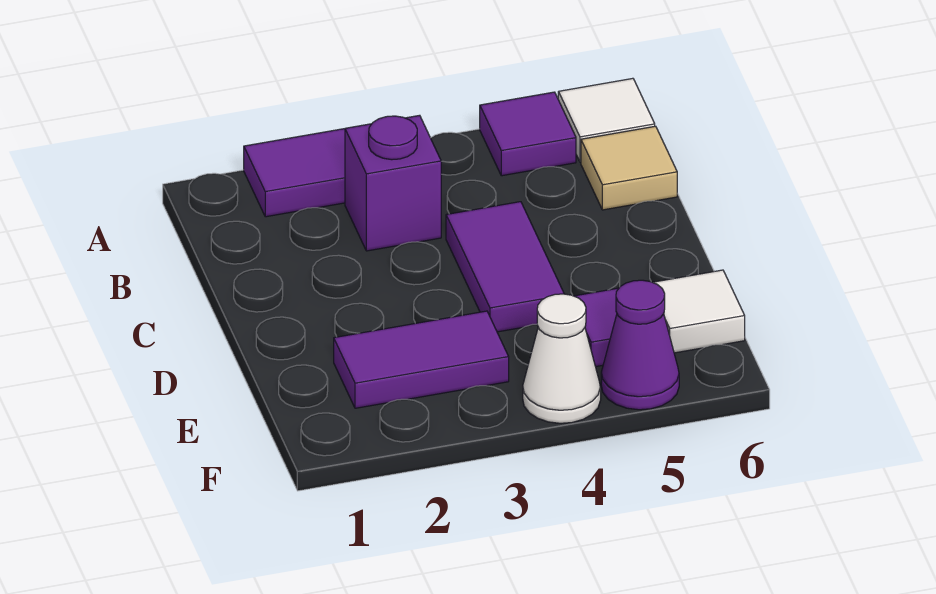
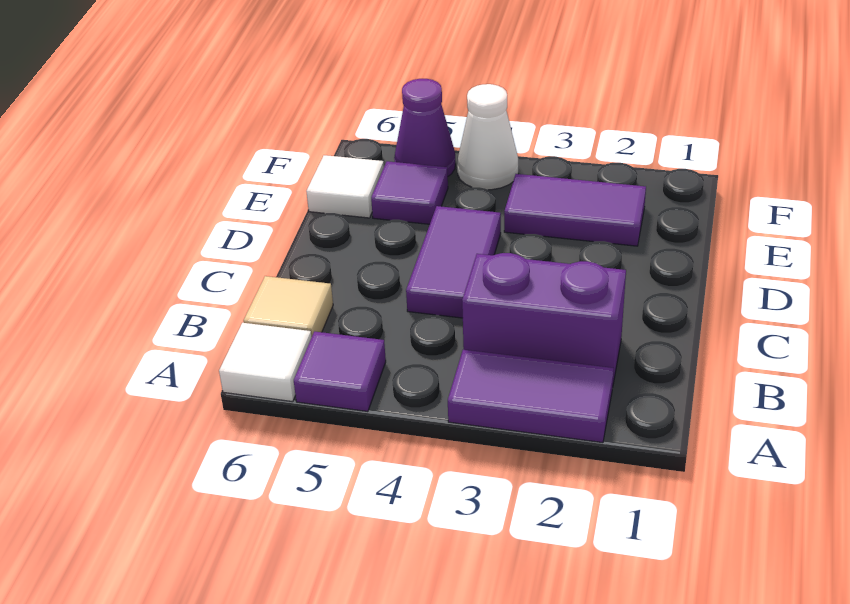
purple 1x1 brick [345,115,441,251] -> purple 1x2 brick [462,253,626,384]

